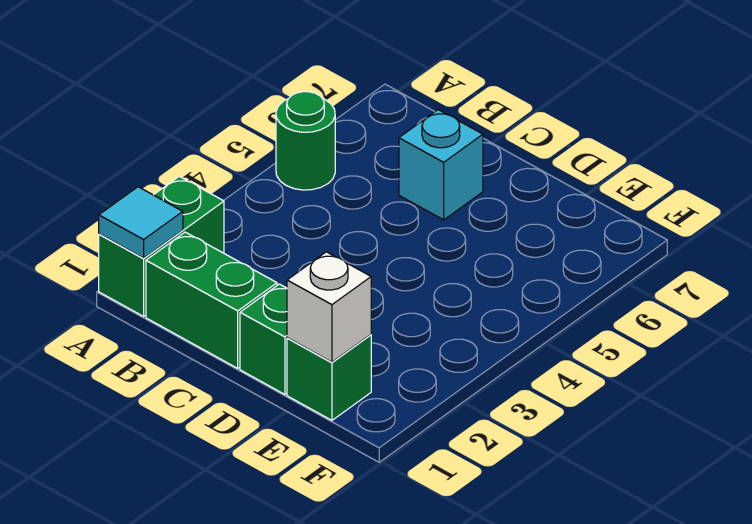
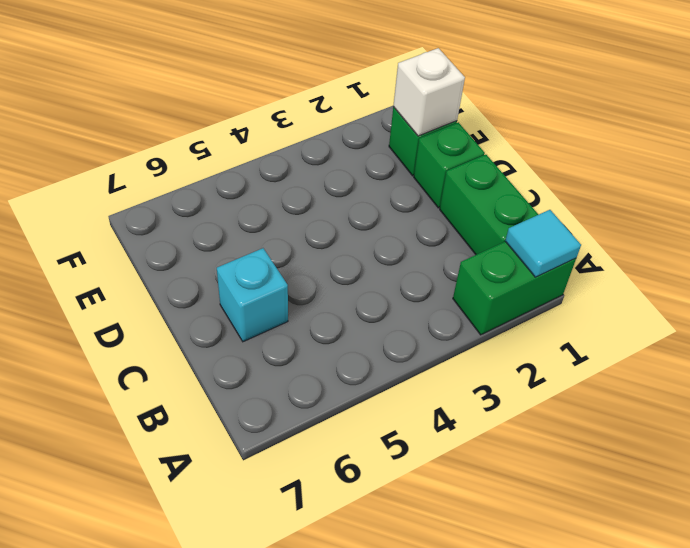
green 1x1 round brick [276,92,335,190] -> none

